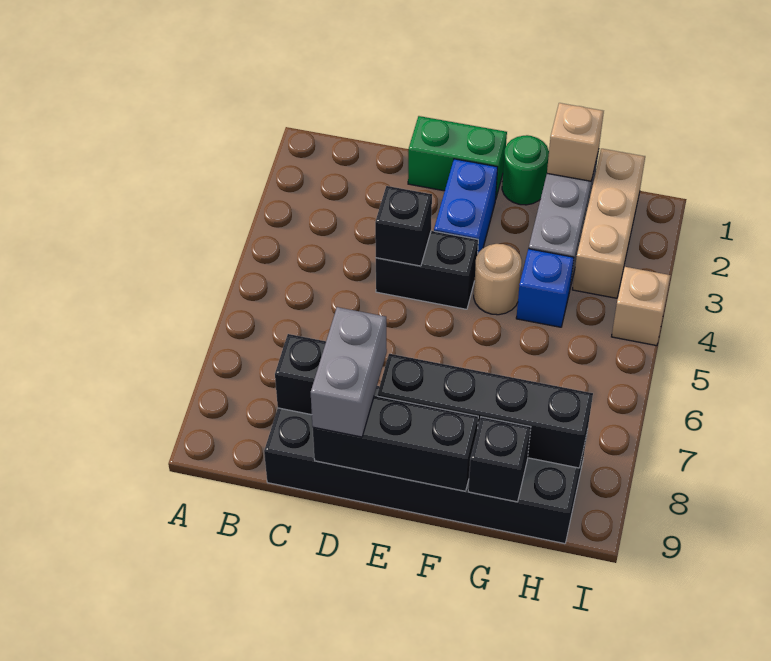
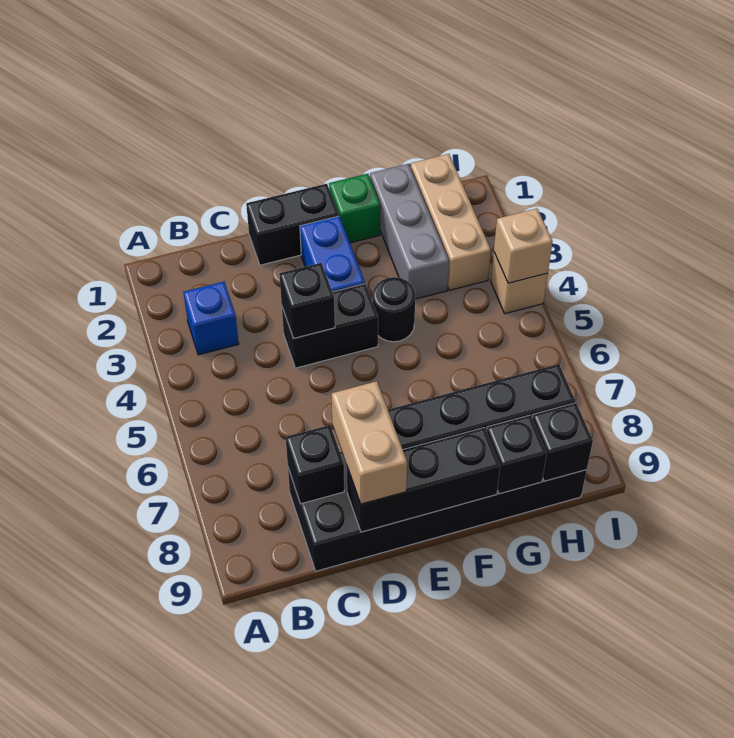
green 1x2 brick [408,116,507,198] -> black 1x2 brick [246,184,339,265]
grey 1x2 brick [311,307,387,437] -> tan 1x2 brick [332,381,407,504]
green 1x1 round brick [502,135,549,205] -> green 1x1 brick [329,174,380,243]
tan 1x1 round brick [474,244,522,315] -> black 1x1 round brick [373,277,416,342]
tan 1x1 brick [547,103,604,181] -> tan 1x1 brick moved to [494,209,552,283]
blue 1x1 brick [516,249,574,327] -> blue 1x1 brick moved to [183,282,239,355]
none -> black 1x1 brick [532,403,593,481]

